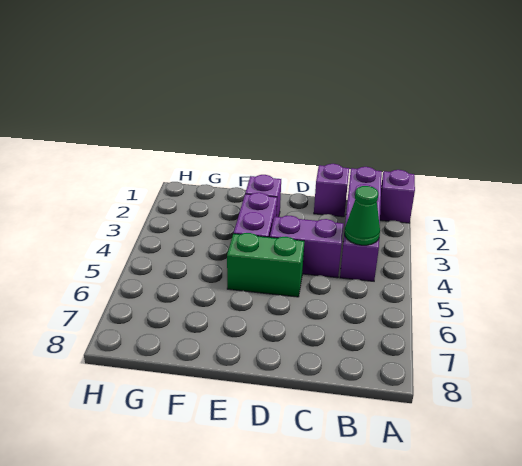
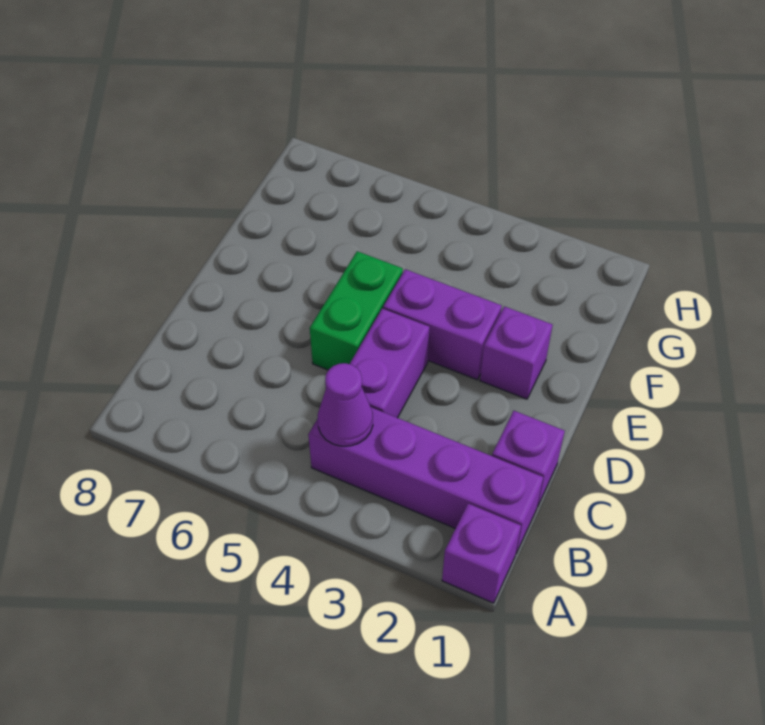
green 1x1 cone [344,186,380,245] -> purple 1x1 cone [318,363,373,446]

